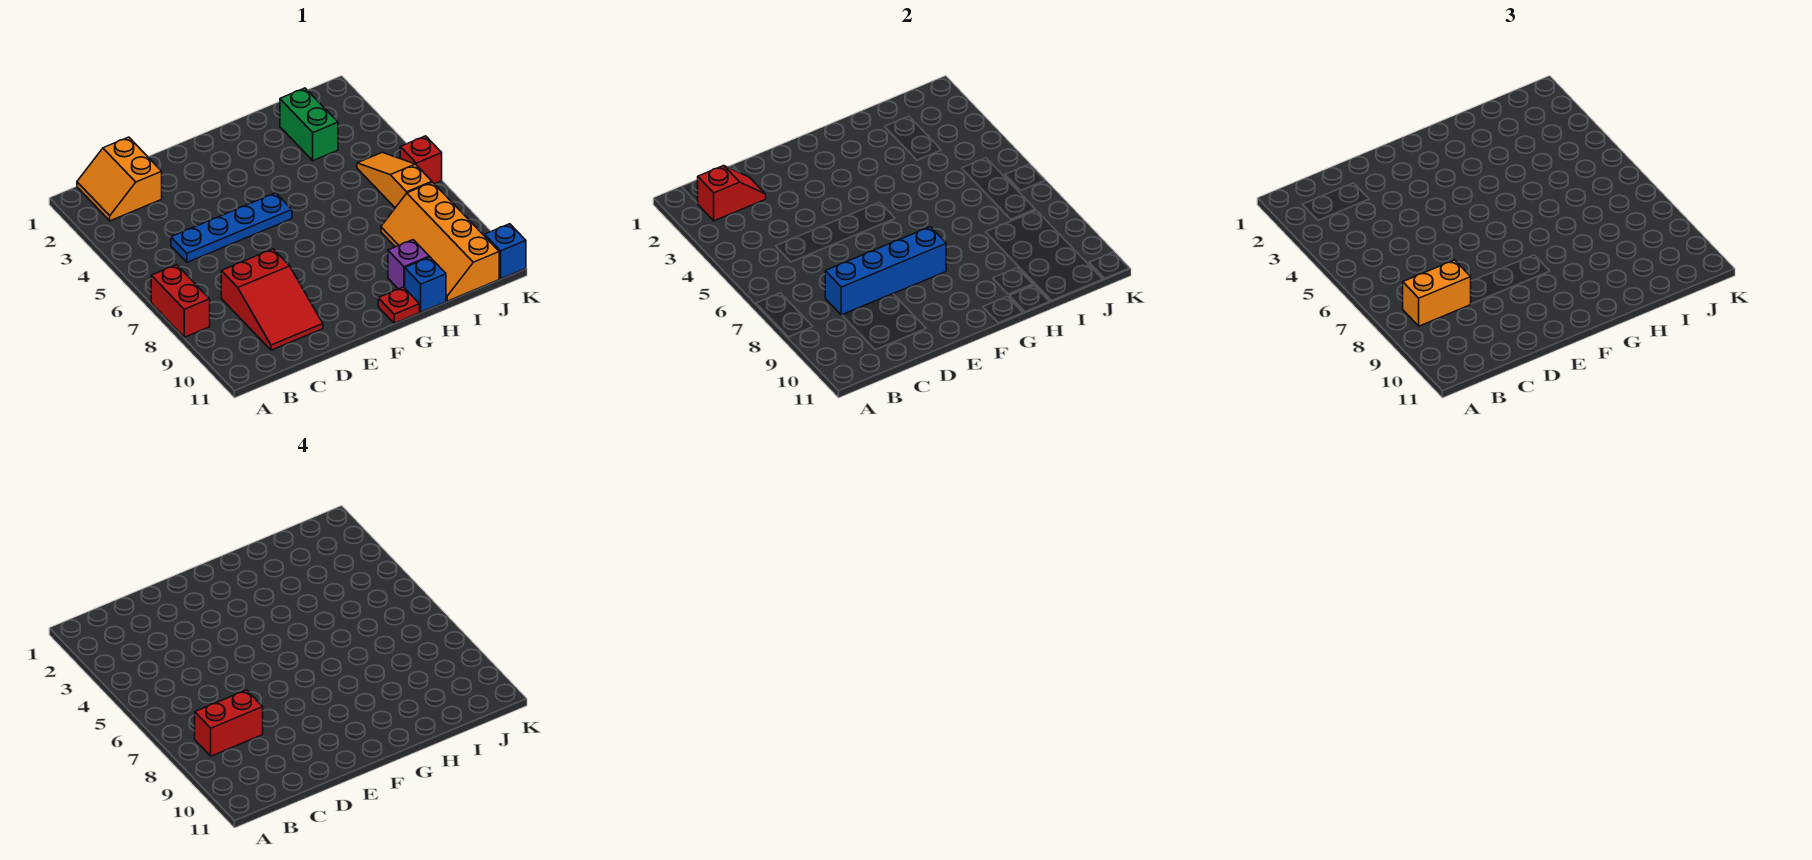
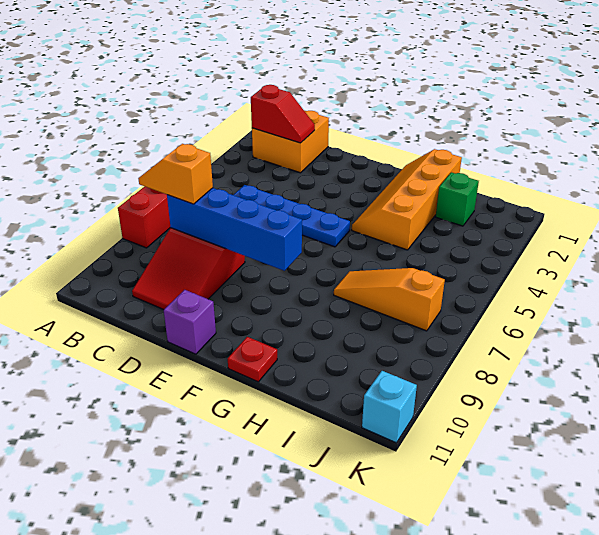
orange 2x2 slope [77,137,162,221] -> orange 2x2 brick [252,110,329,173]
orange 1x2 brick [1403,260,1471,326] -> orange 1x2 slope [138,144,213,204]
red 1x2 brick [195,690,263,756] -> none
purple 1x1 brick [388,240,429,289] -> purple 1x1 brick moved to [164,290,216,354]
blue 1x1 brick [405,257,446,312] -> none
green 1x2 brick [280,88,338,161] -> green 1x1 brick [436,172,479,226]
orange 2x4 slope [381,182,499,301] -> orange 2x4 slope moved to [352,149,462,250]
orange 1x3 slope [357,152,432,208] -> orange 1x3 slope turned to [334,268,445,331]
red 1x1 brick [400,136,442,184] -> none
blue 1x1 brick [485,224,526,279] -> cyan 1x1 brick [362,371,417,443]

